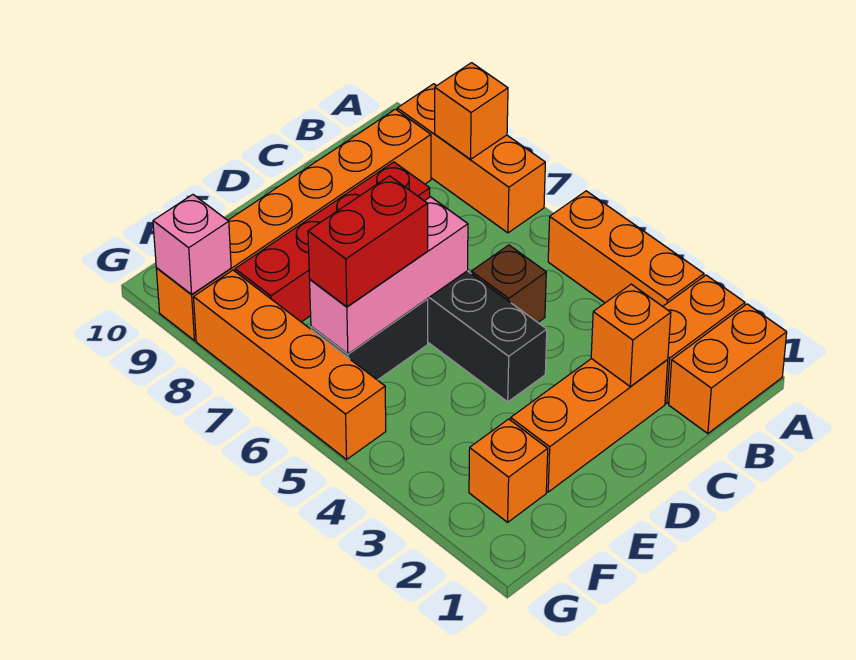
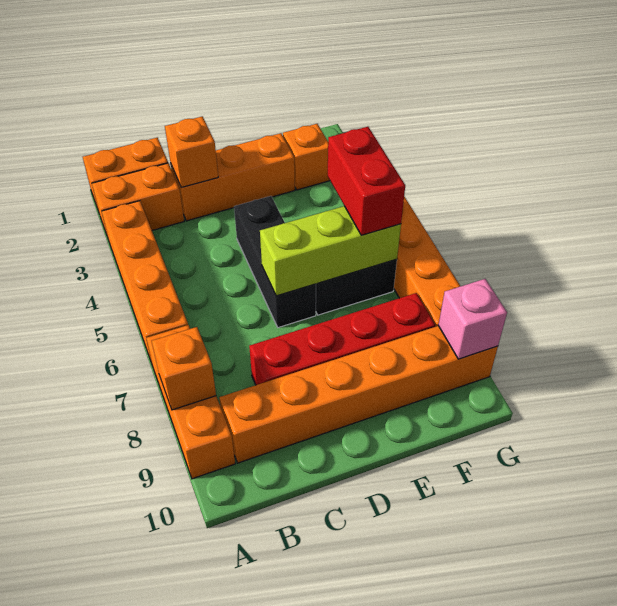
orange 1x3 brick [548,191,704,306] -> orange 1x4 brick [102,201,188,366]
brown 1x1 brick [471,245,546,322] -> none
pink 1x3 brick [310,197,468,354] -> lime 1x3 brick [260,206,401,296]
red 1x2 brick [308,176,428,307] -> red 1x2 brick turned to [328,127,405,235]

